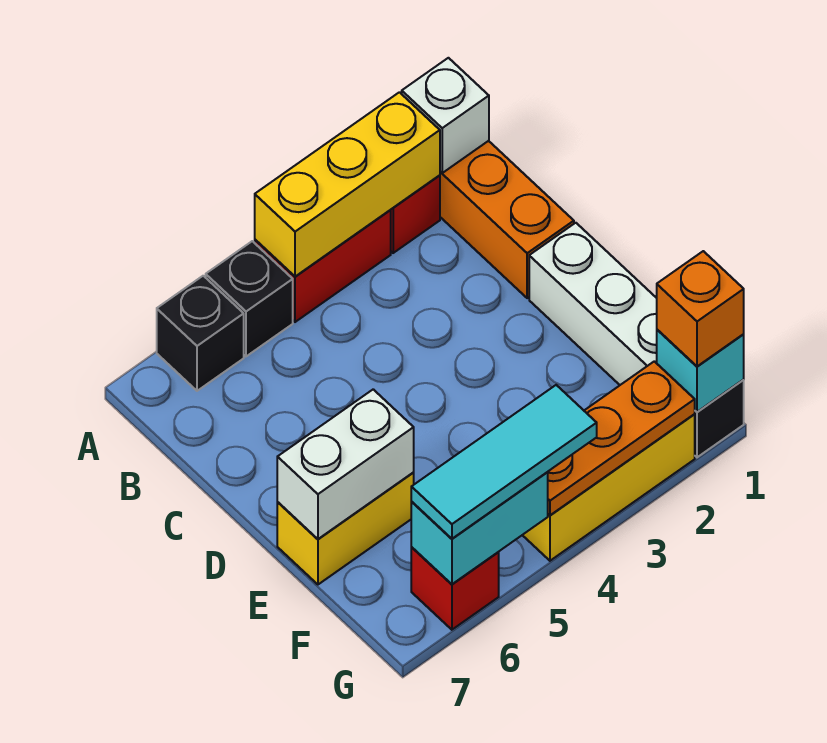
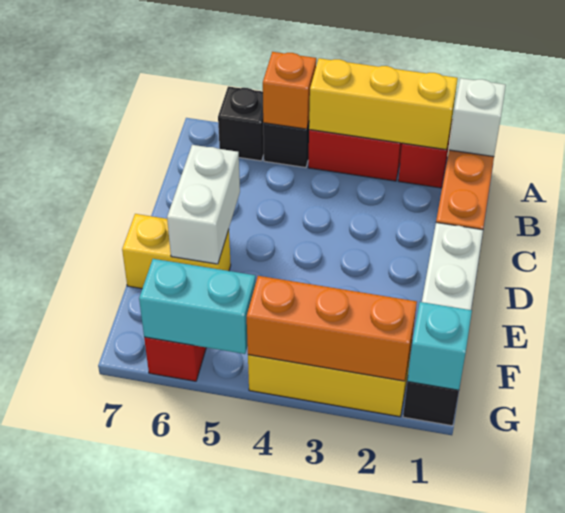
white 1x2 brick [277,389,414,539] -> white 1x2 brick turned to [167,145,240,264]
orange 1x1 brick [657,251,744,366] -> orange 1x1 brick moved to [263,52,316,129]
orange 1x3 plate [548,361,695,515] -> orange 1x3 brick [247,276,417,381]
cyan 1x3 tile [411,385,597,539] -> none

